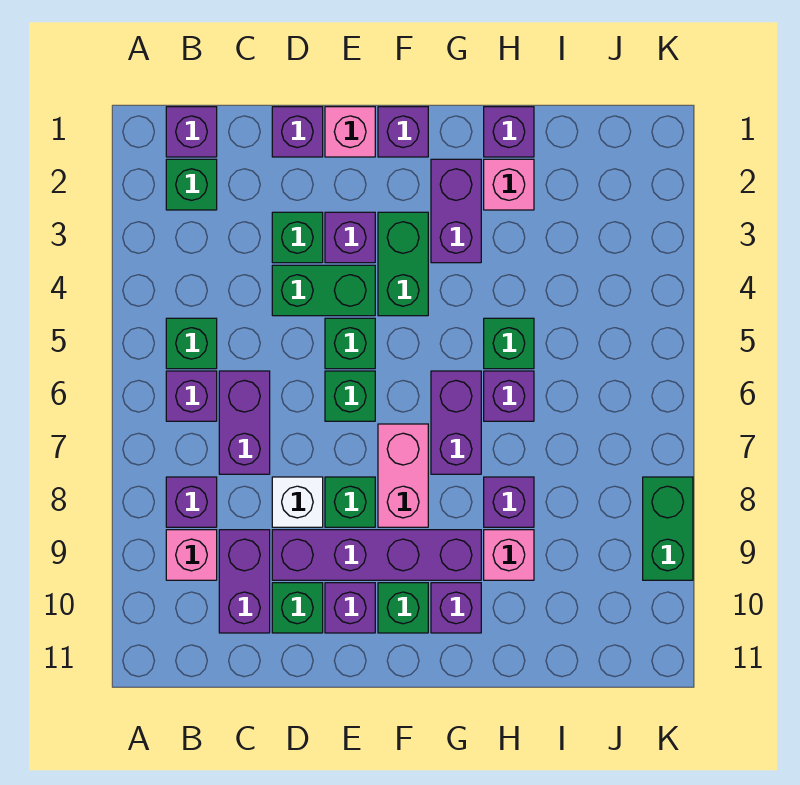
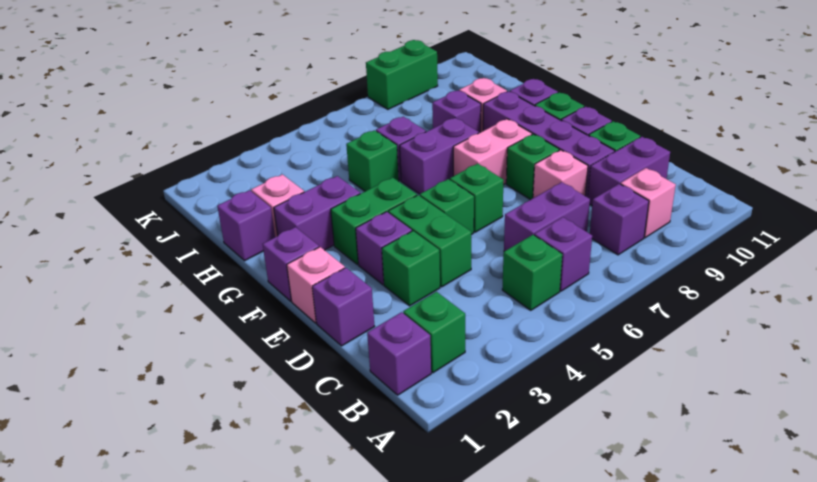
white 1x1 brick [272,477,323,527] -> pink 1x1 brick [533,150,588,198]

